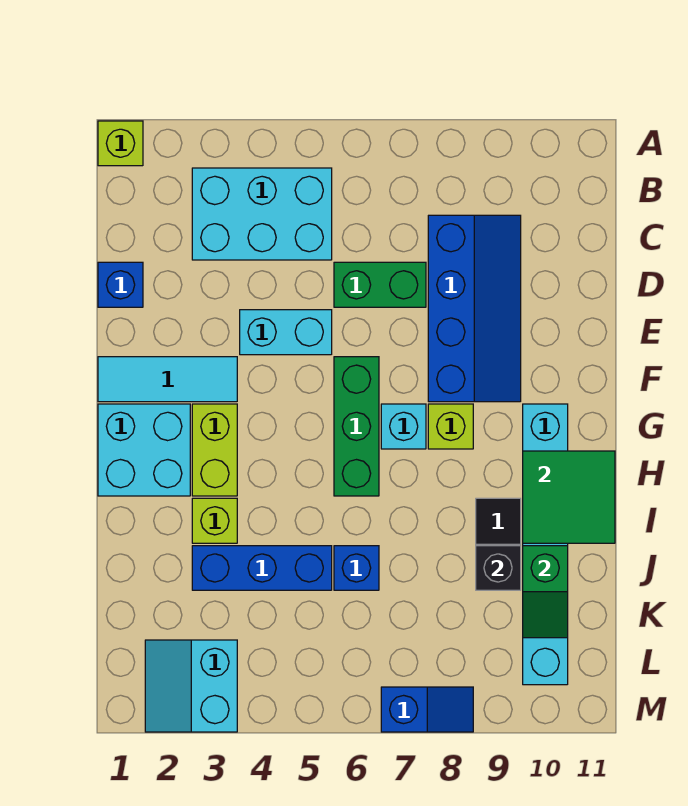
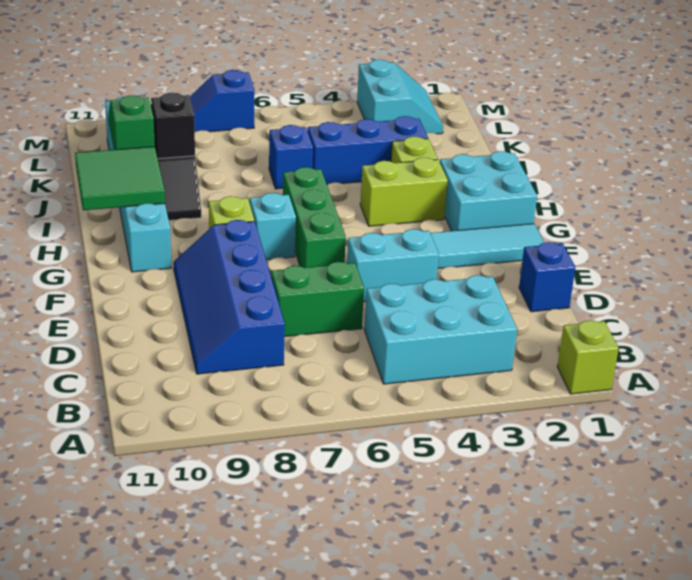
lime 1x2 brick [192,404,237,496] -> lime 1x2 brick turned to [360,158,448,226]

